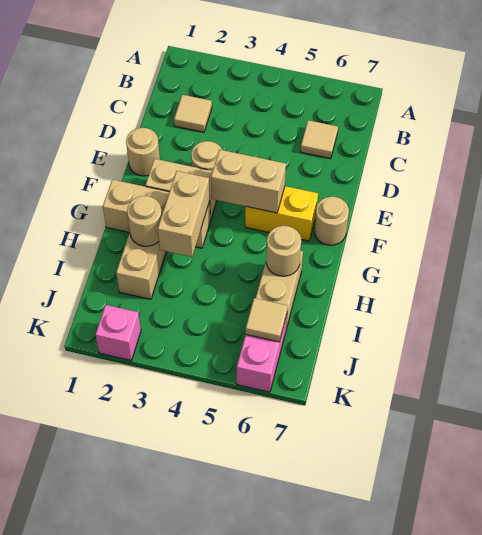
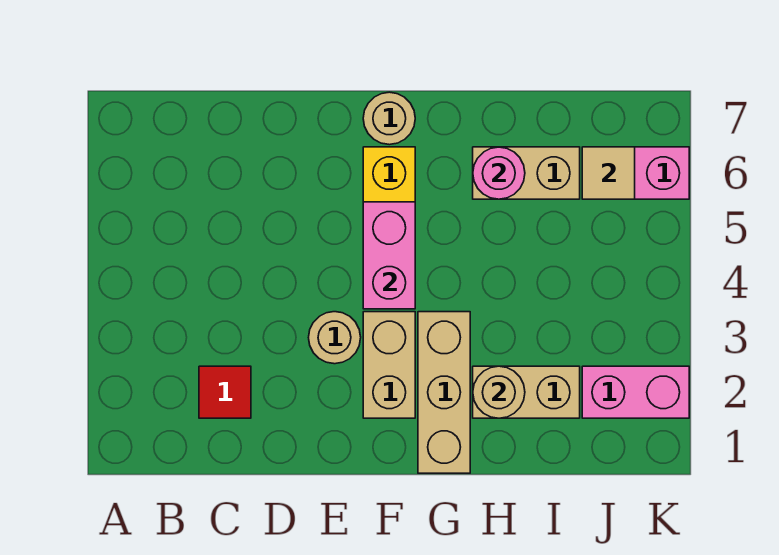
tan 1x1 tile [174,95,212,132] -> red 1x1 tile [199,366,251,418]
tan 1x1 tile [301,120,338,159] -> none
tan 1x1 round brick [126,128,160,176] -> none
tan 1x2 brick [211,150,286,213] -> pink 1x2 brick [363,202,415,309]
tan 1x2 brick [158,171,210,257] -> none
tan 1x1 round brick [266,226,301,276] -> pink 1x1 round brick [473,147,525,199]
pink 1x1 brick [95,305,141,361] -> pink 1x2 brick [582,366,689,418]

